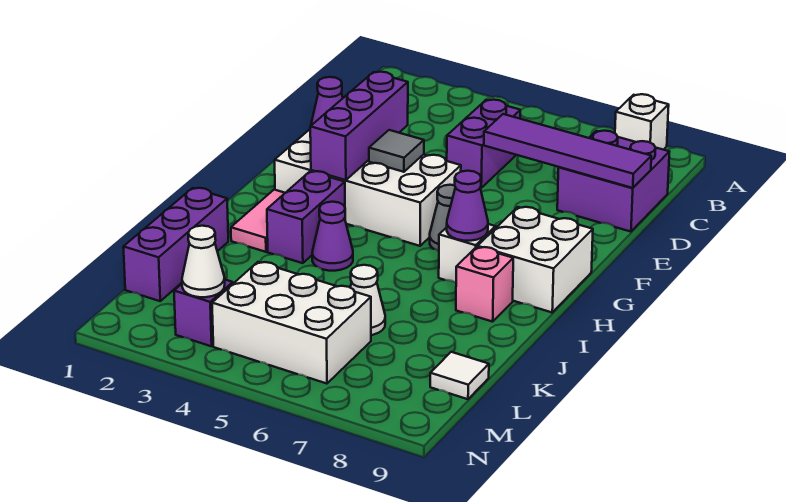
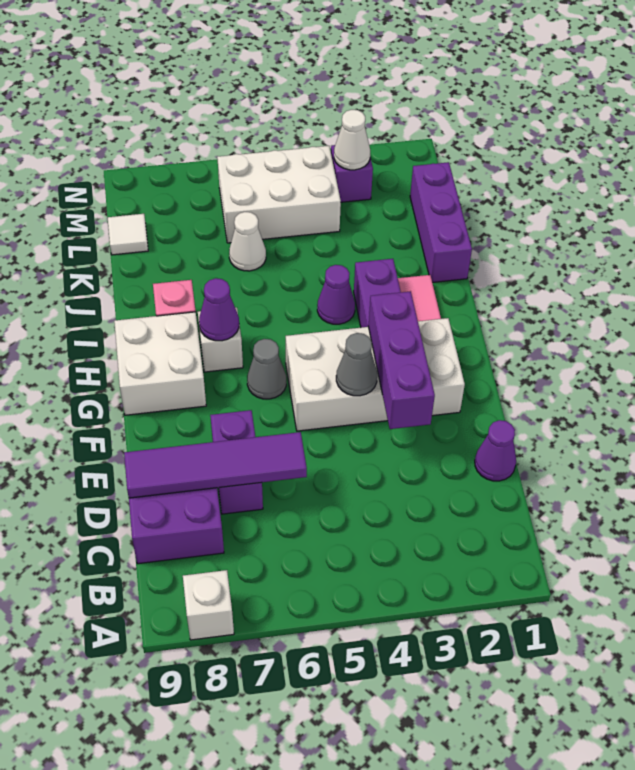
purple 1x2 brick [447,100,520,188] -> purple 1x2 brick moved to [210,410,263,514]
grey 1x1 tile [369,130,424,172] -> grey 1x1 cone [336,333,377,396]

